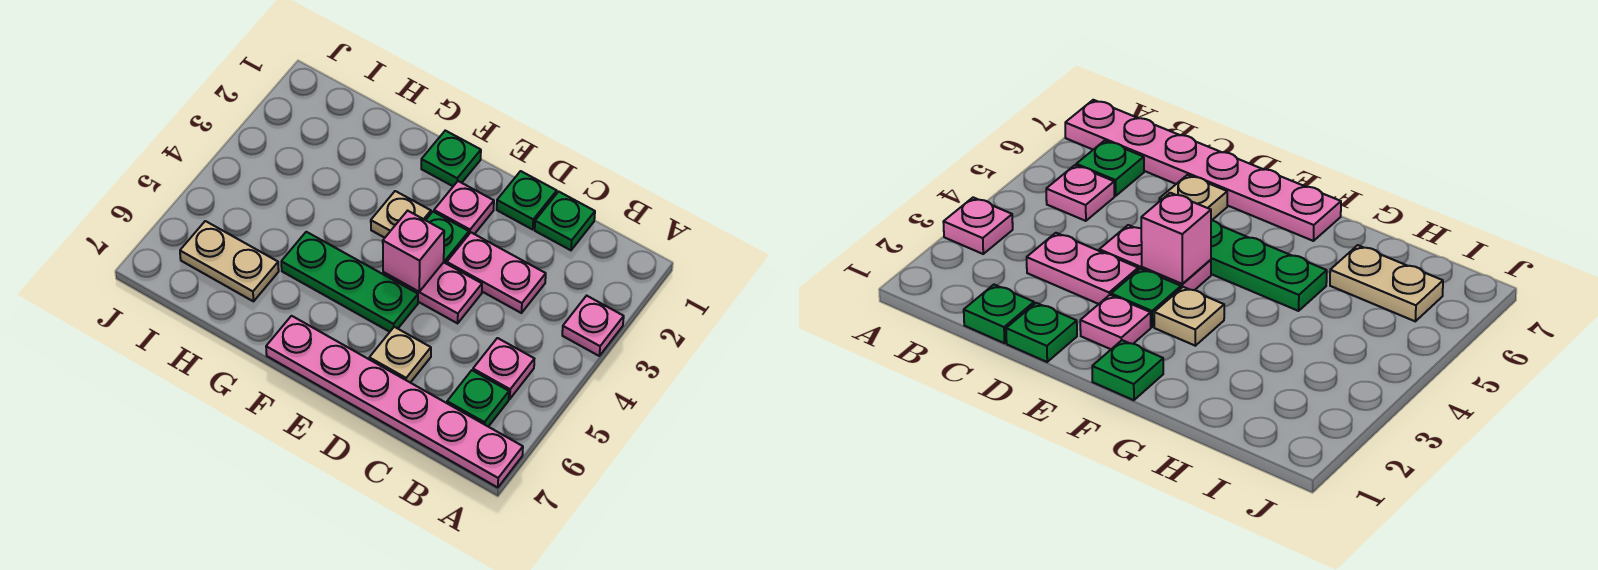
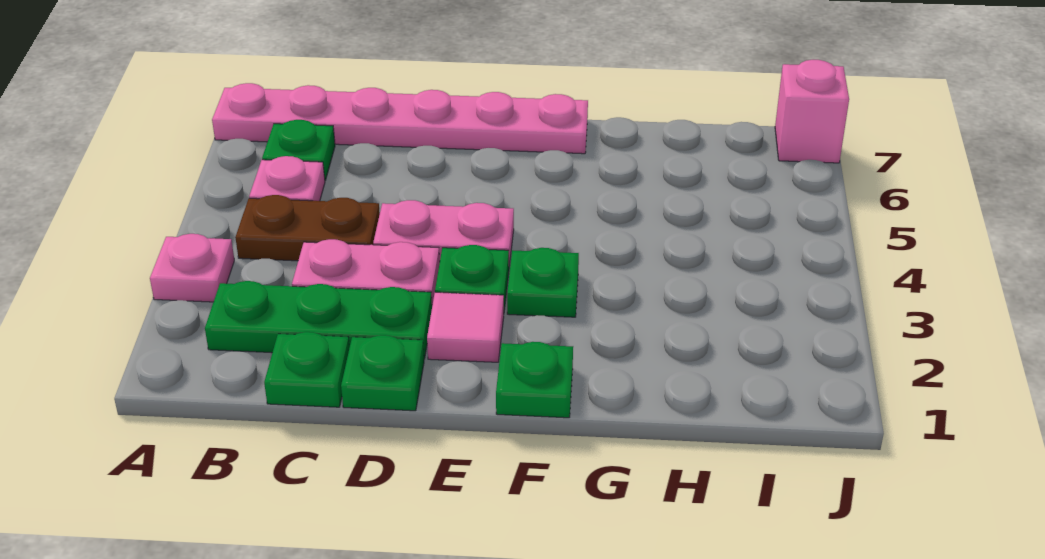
none -> brown 1x2 plate [235,195,380,261]
tan 1x1 plate [369,327,431,383] -> none
pink 1x1 plate [434,181,494,234] -> pink 1x1 tile [427,292,504,362]
pink 1x1 brick [383,211,444,292] -> pink 1x1 brick moved to [775,60,849,163]
green 1x3 plate [281,232,418,332] -> green 1x3 plate moved to [205,281,432,359]
tan 1x1 plate [371,191,431,238] -> green 1x1 plate [507,248,579,317]
tan 1x2 plate [180,221,279,301] -> none

